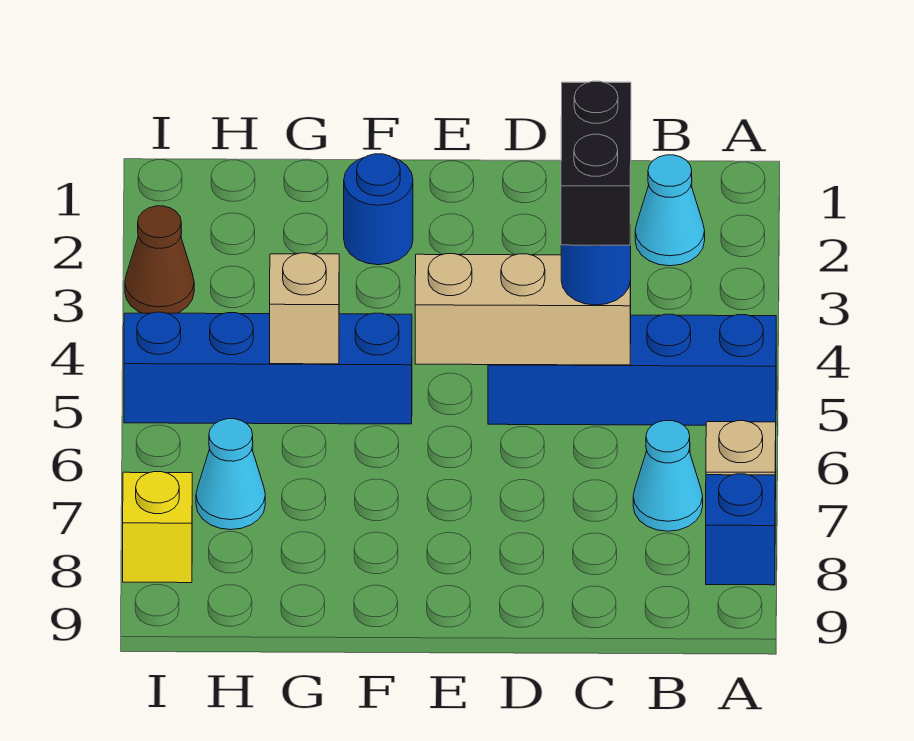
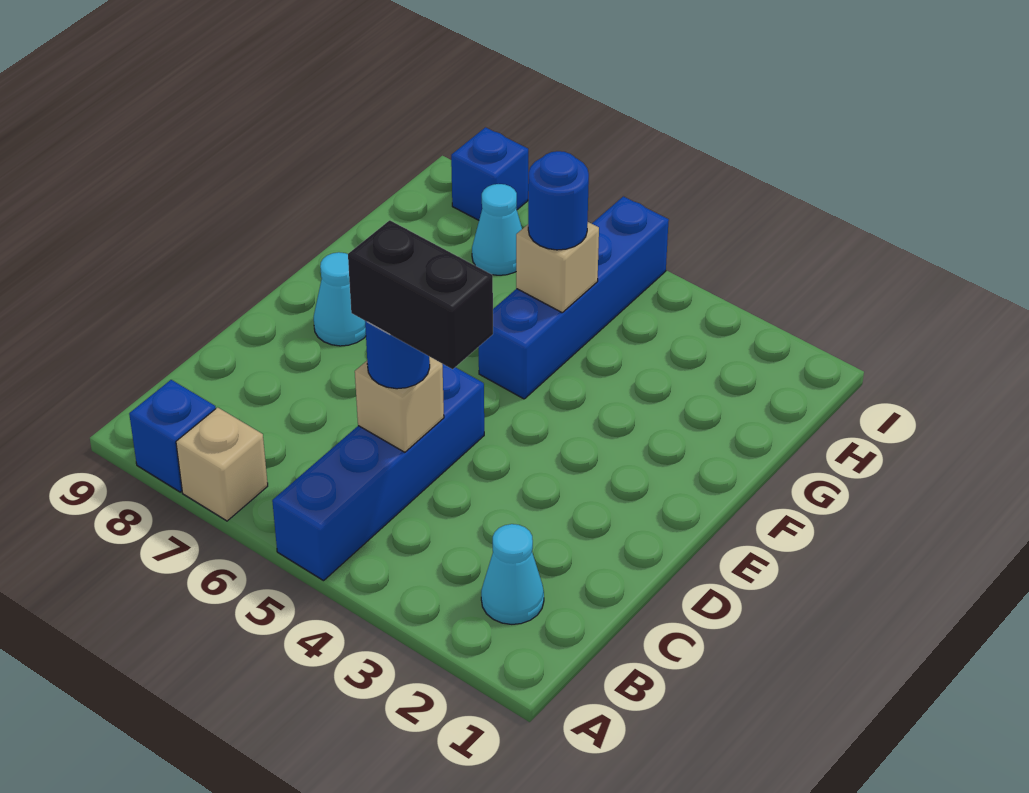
cyan 1x1 cone [633,421,703,531] -> cyan 1x1 cone moved to [314,252,366,346]
tan 1x3 brick [415,254,631,365] -> tan 1x1 brick [355,357,444,452]
blue 1x1 round brick [344,154,413,265] -> blue 1x1 round brick moved to [528,151,589,250]
brown 1x1 cone [125,206,194,313] -> none
yellow 1x1 brick [123,472,192,583] -> blue 1x1 brick [451,127,528,220]

